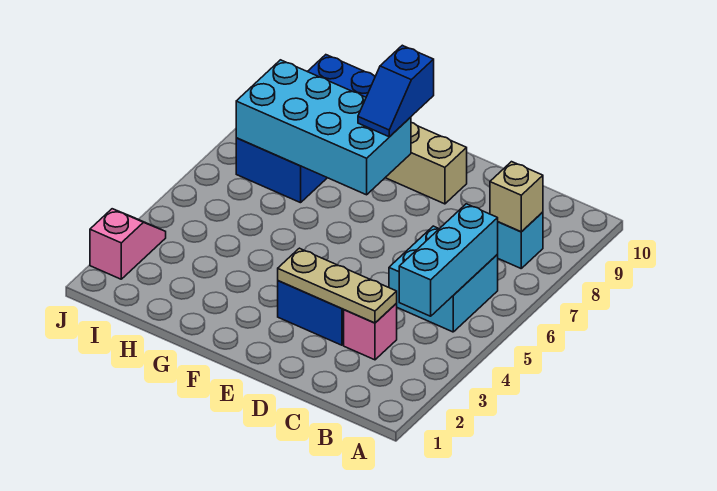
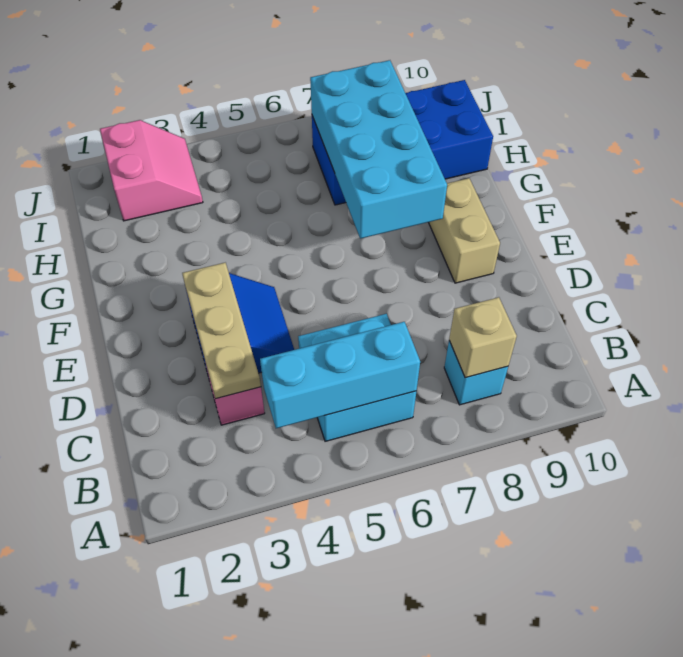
blue 1x2 slope [358,45,434,137] -> none
pink 1x2 slope [90,209,166,279] -> pink 2x2 slope [100,120,203,221]

